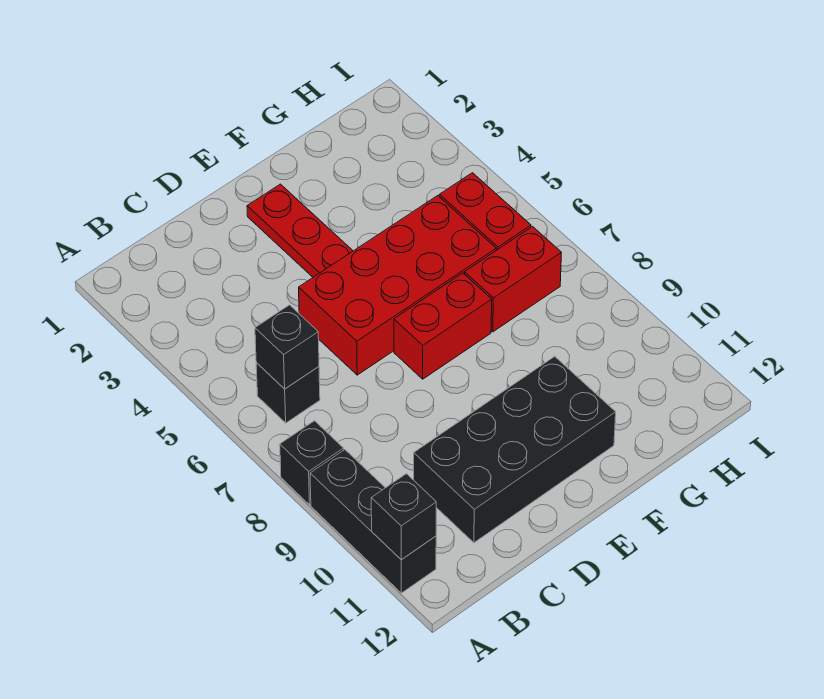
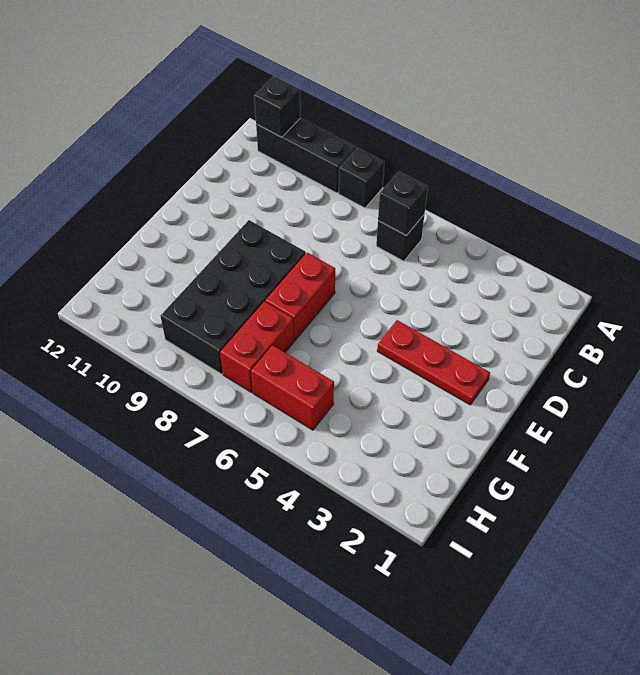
black 2x4 brick [414,357,616,543] -> black 2x4 brick moved to [160,220,306,374]
red 2x4 brick [299,196,496,375] -> none

